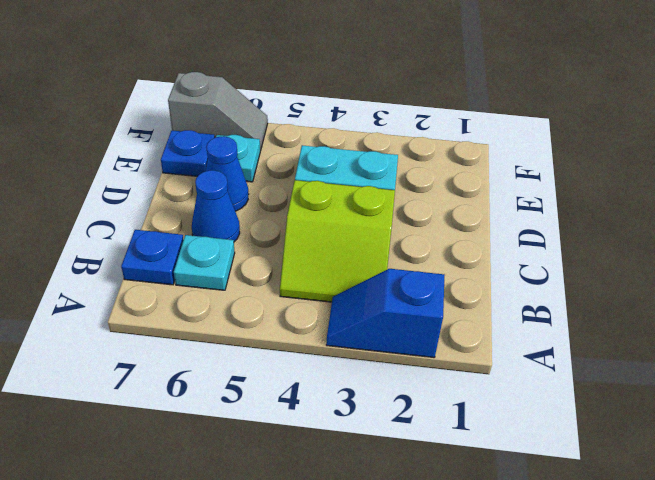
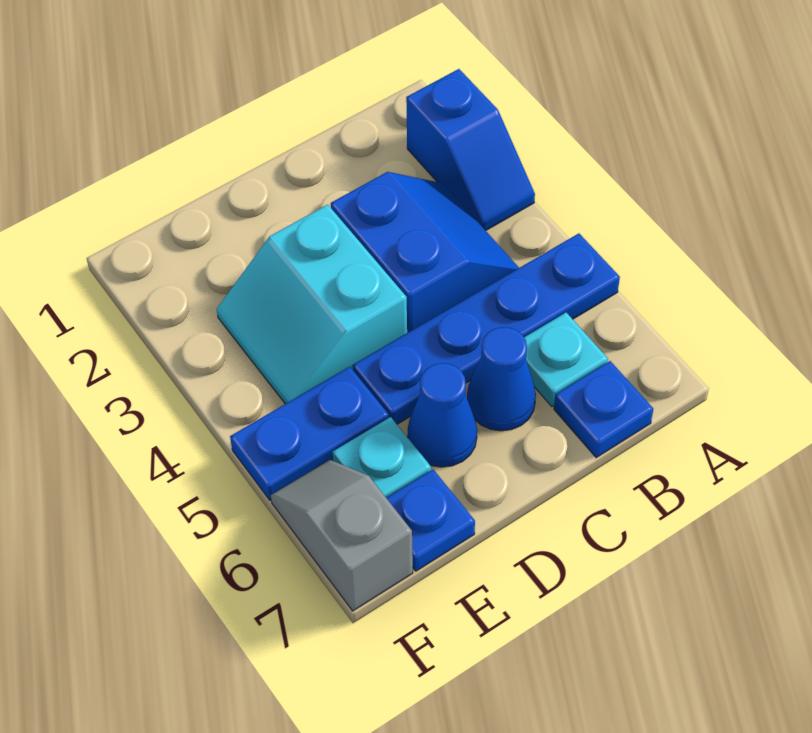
none -> blue 1x4 plate [353,233,620,424]
lime 2x2 slope [280,180,395,302] -> blue 2x2 slope [331,172,519,333]
none -> blue 1x2 plate [230,367,389,500]

